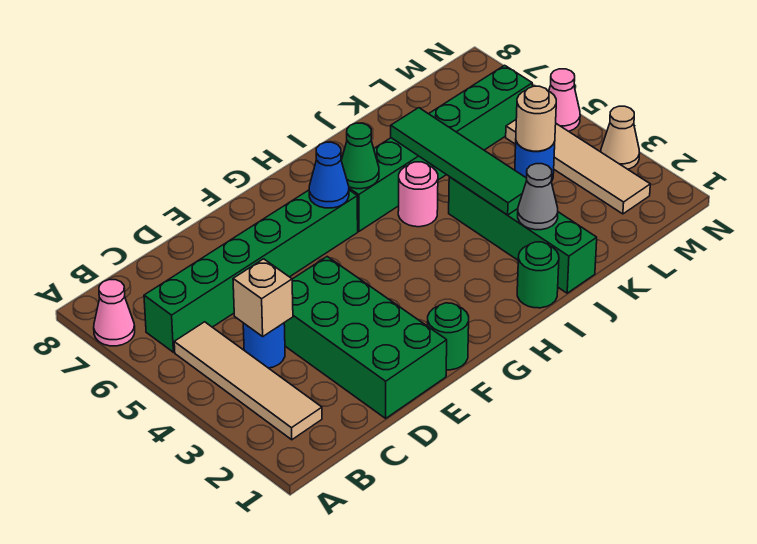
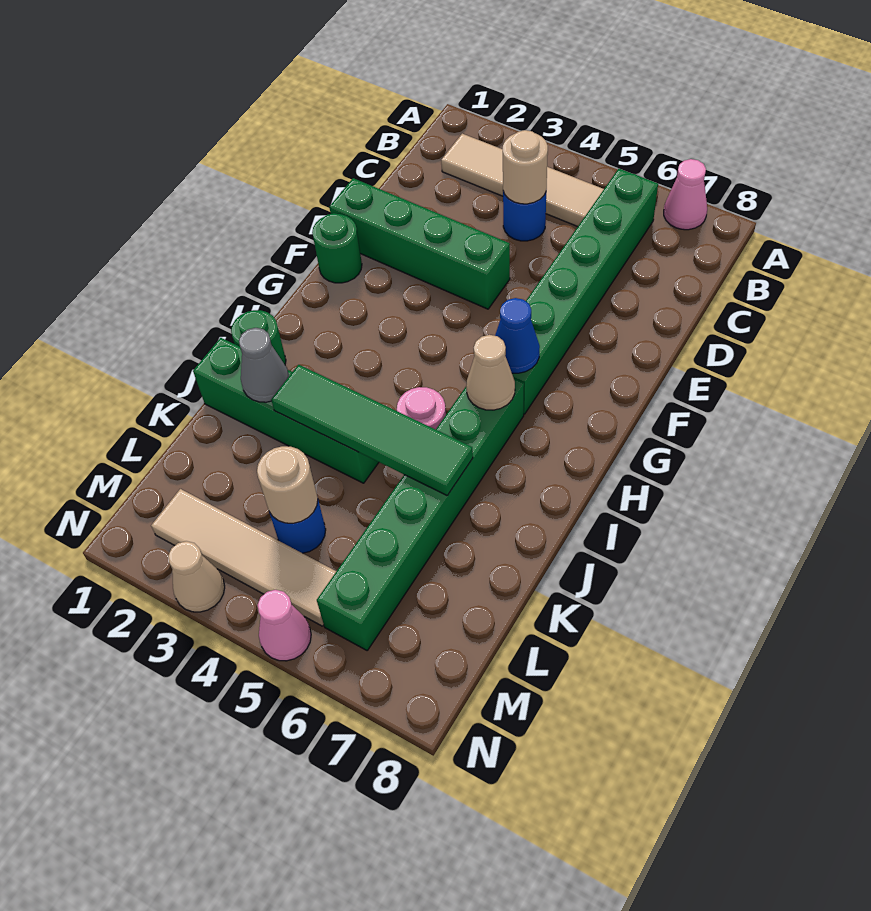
tan 1x1 brick [233,259,293,336] -> tan 1x1 round brick [503,130,548,204]
green 2x4 brick [284,257,447,418] -> green 1x4 brick [330,178,510,309]
green 1x1 cone [341,123,379,189] -> tan 1x1 cone [466,335,515,410]

